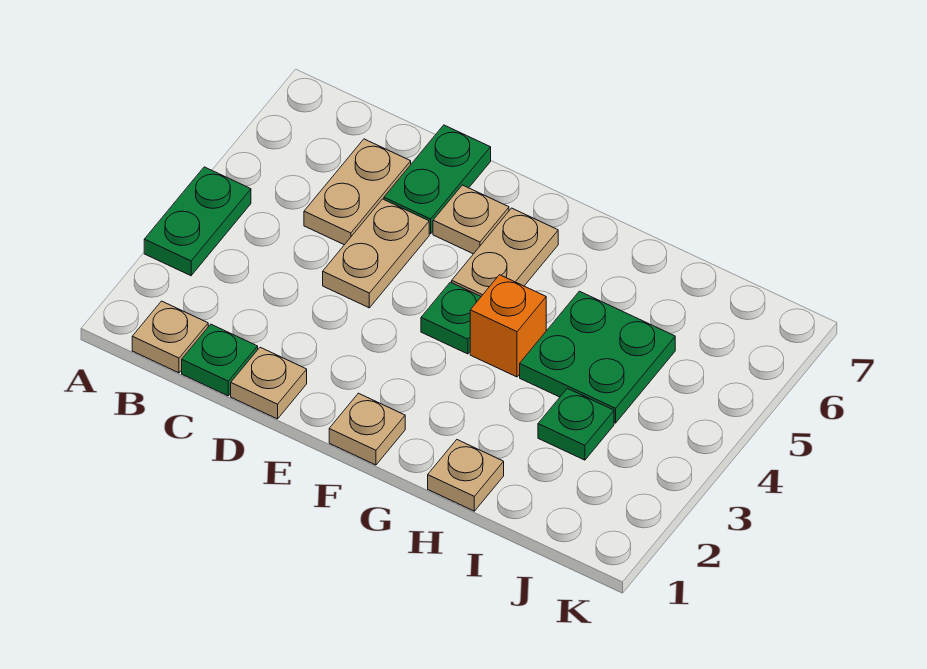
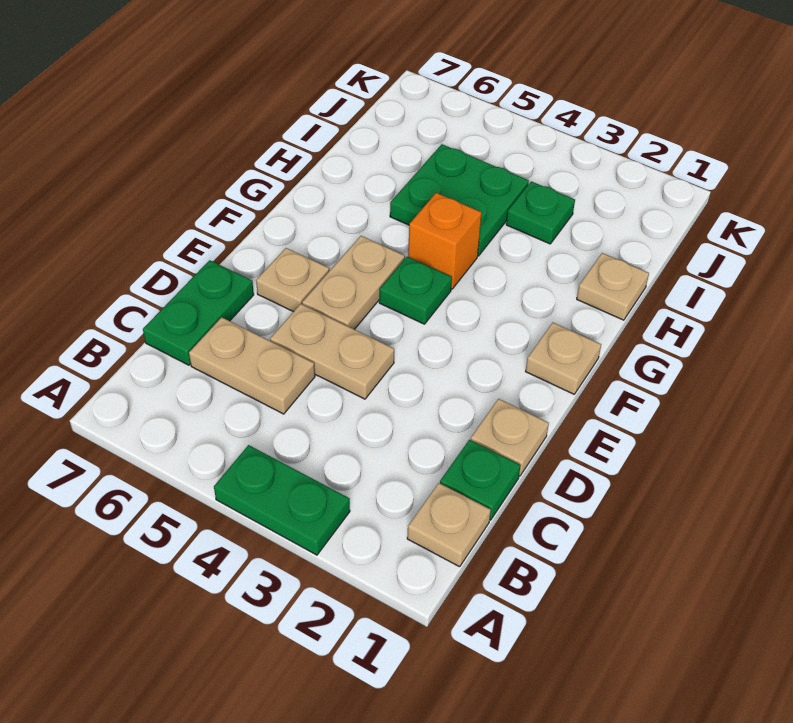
green 1x2 plate [384,125,491,234] -> green 1x2 plate turned to [143,260,254,365]
tan 1x2 plate [452,208,558,296] -> tan 1x2 plate turned to [302,236,405,329]

